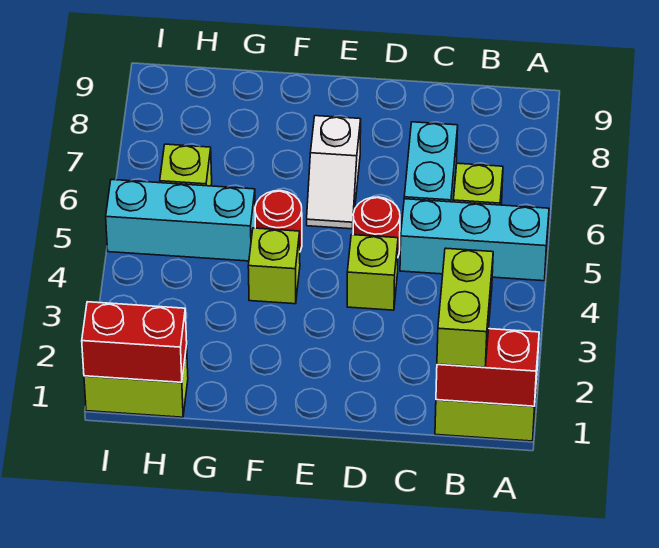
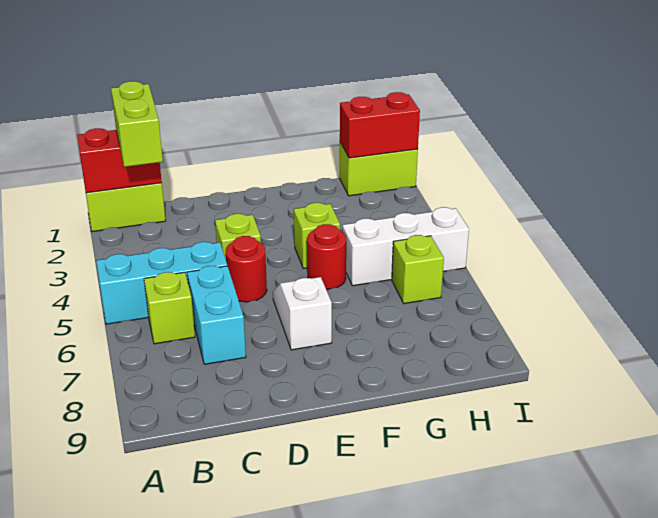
cyan 1x3 brick [106,180,255,261] -> white 1x3 brick [342,207,469,286]

